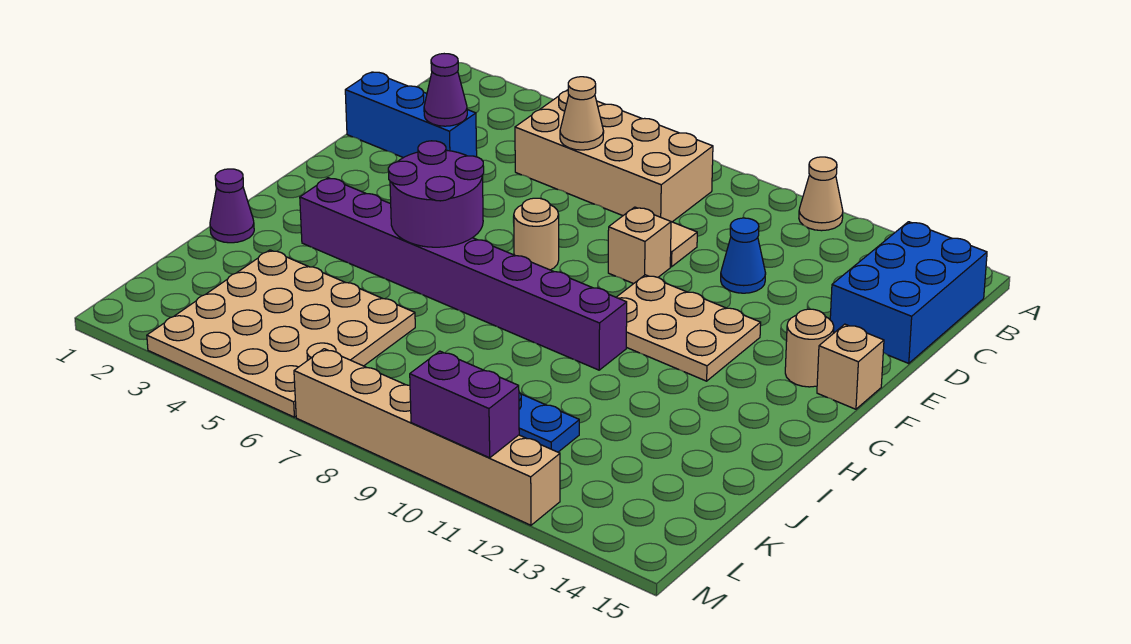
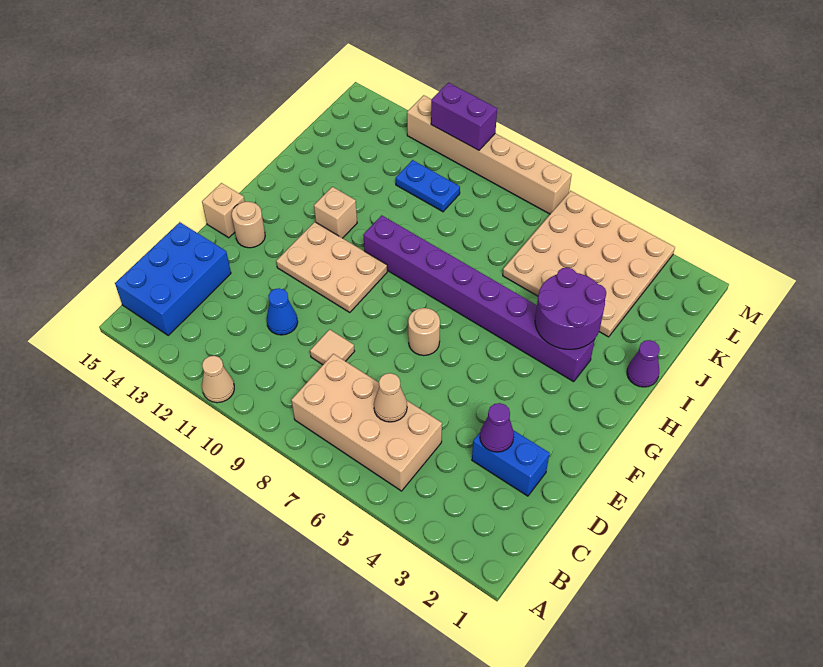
blue 1x3 brick [345,72,477,158] -> blue 1x2 brick [472,430,550,496]
tan 1x1 brick [608,207,671,284] -> tan 1x1 brick moved to [314,187,357,238]
purple 2x2 round brick [388,141,484,247] -> purple 2x2 round brick moved to [535,268,606,349]

